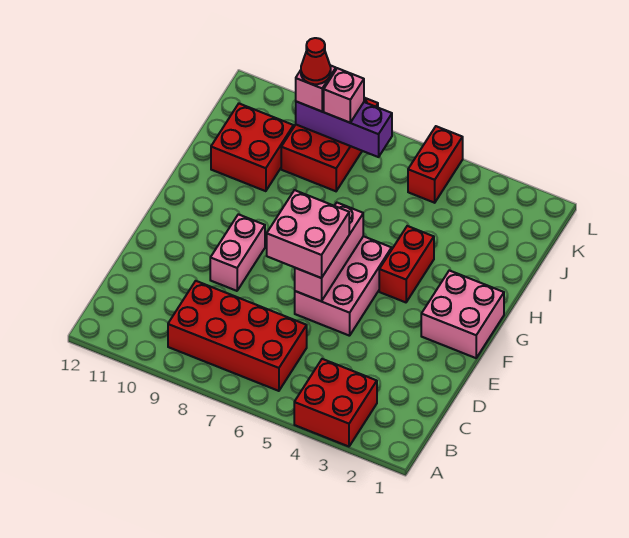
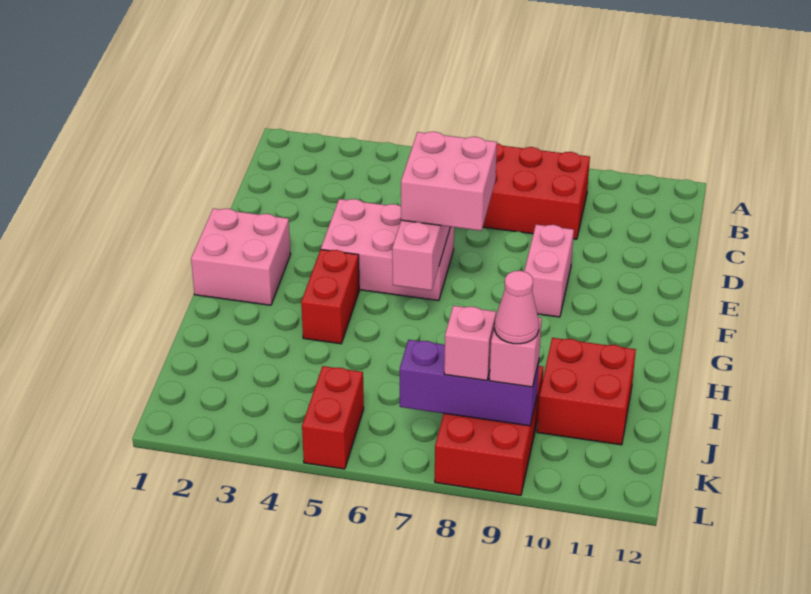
red 2x2 brick [294,359,377,447] -> none
pink 2x3 brick [295,236,392,336] -> pink 2x3 brick turned to [321,199,454,301]
red 1x1 cone [301,38,331,84] -> pink 1x1 cone [495,271,539,344]

